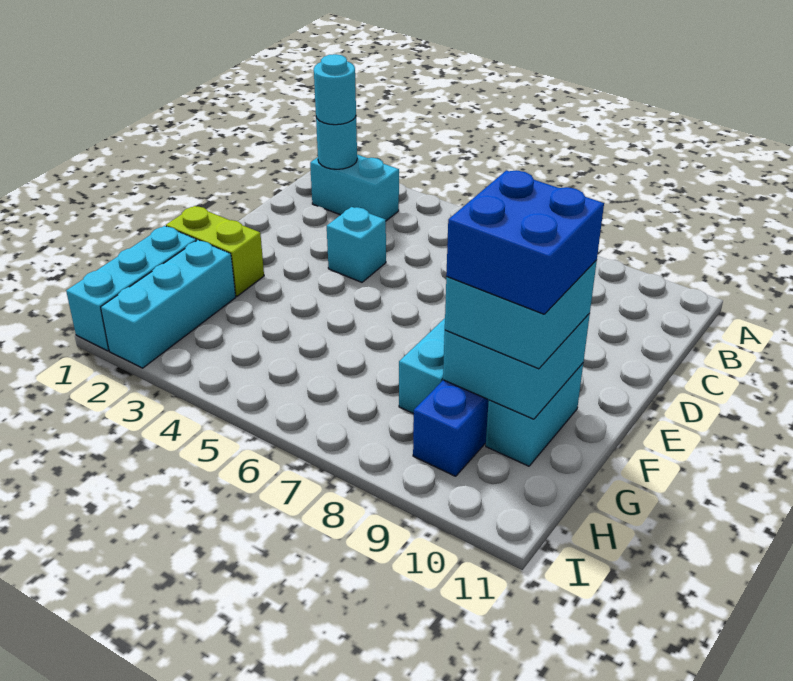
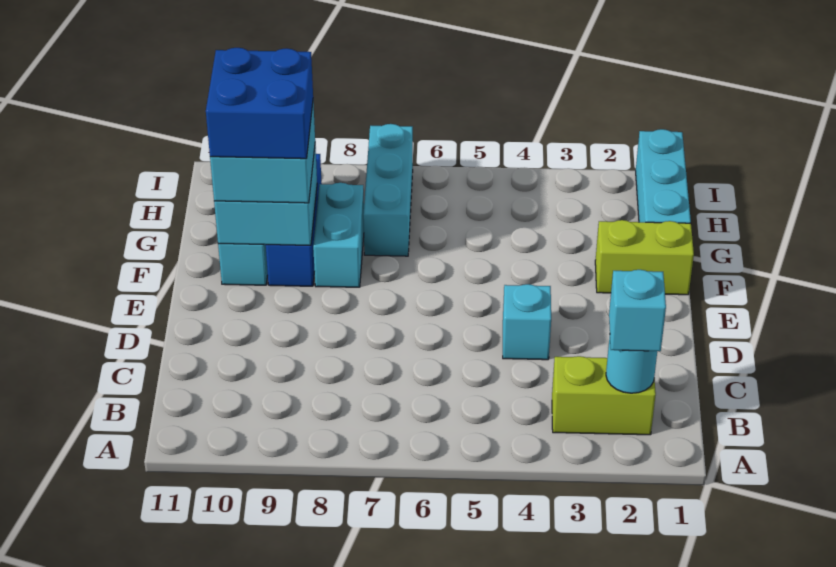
cyan 1x2 brick [310,155,399,221] -> lime 1x2 brick [552,356,656,435]
cyan 1x1 round brick [314,54,356,125] -> cyan 1x1 brick [609,270,666,351]
cyan 1x3 brick [101,240,236,368] -> cyan 1x3 brick moved to [363,124,413,256]

